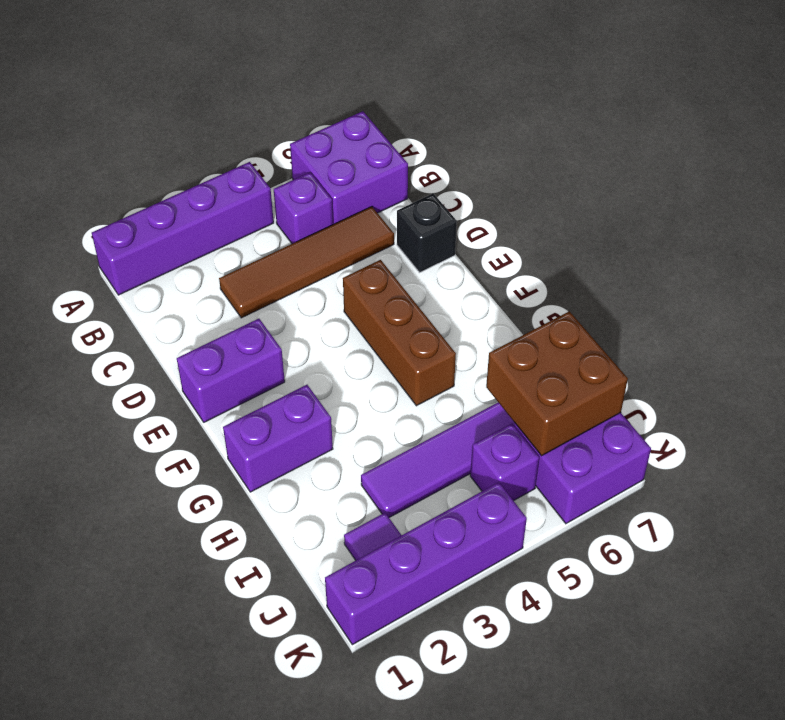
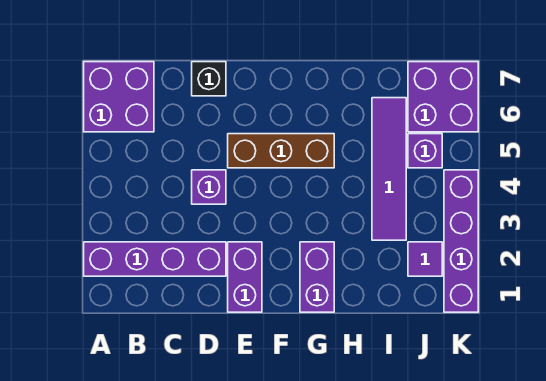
purple 1x4 brick [92,162,274,295] -> purple 1x4 brick turned to [84,242,226,276]
purple 1x1 brick [274,172,333,244] -> purple 1x1 brick moved to [192,170,226,204]
brown 1x4 tile [219,207,394,318] -> none
brown 2x2 brick [486,311,628,456] -> none

